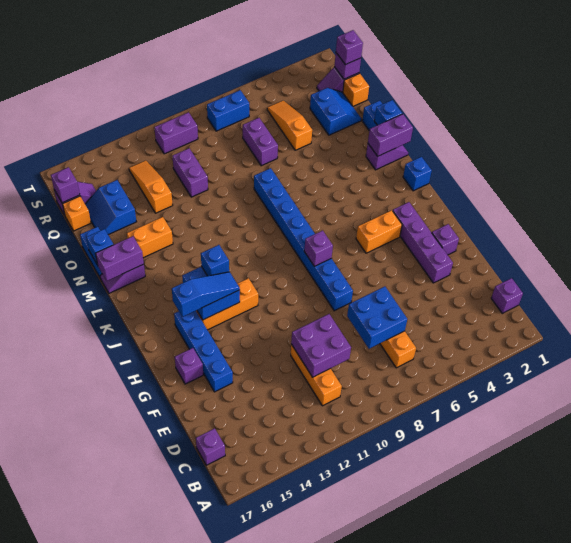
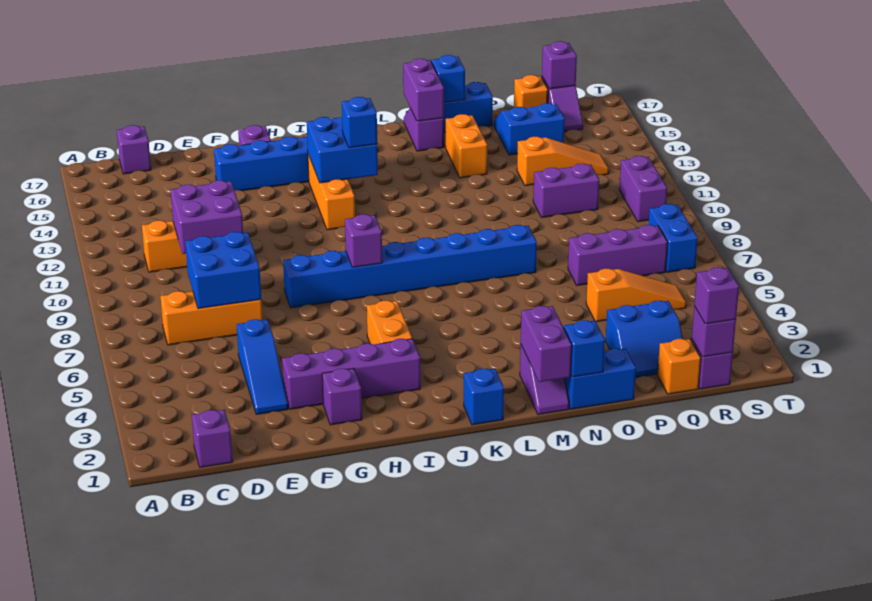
blue 1x3 slope [172,272,240,317] -> blue 1x3 slope moved to [237,319,288,414]
purple 1x2 brick [243,118,278,166] -> purple 1x3 brick [568,225,668,285]

